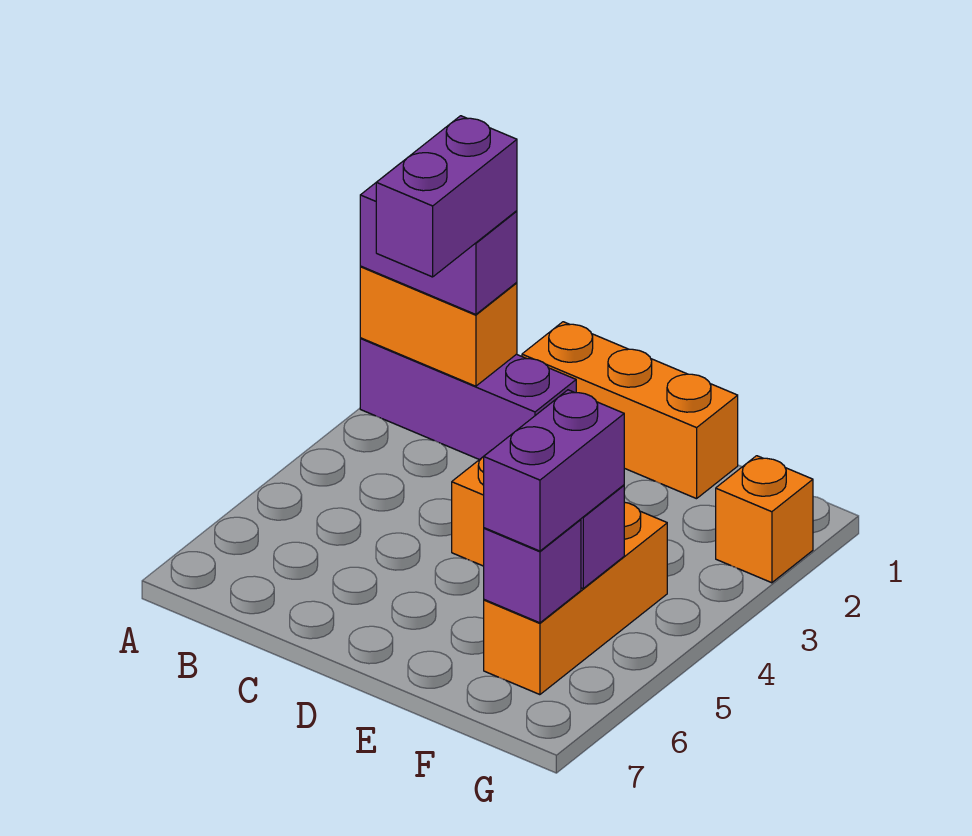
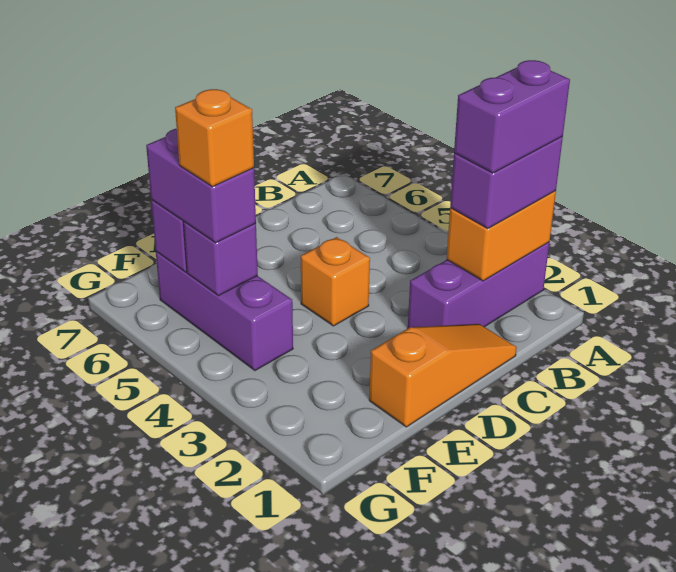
purple 1x2 brick [376,116,517,277] -> purple 1x2 brick turned to [454,60,570,173]
orange 1x3 brick [522,322,738,499] -> orange 1x3 slope [369,324,517,427]
orange 1x3 brick [484,502,667,695] -> purple 1x3 brick [156,252,293,371]
orange 1x1 brick [716,456,813,583] -> orange 1x1 brick moved to [175,89,254,187]

